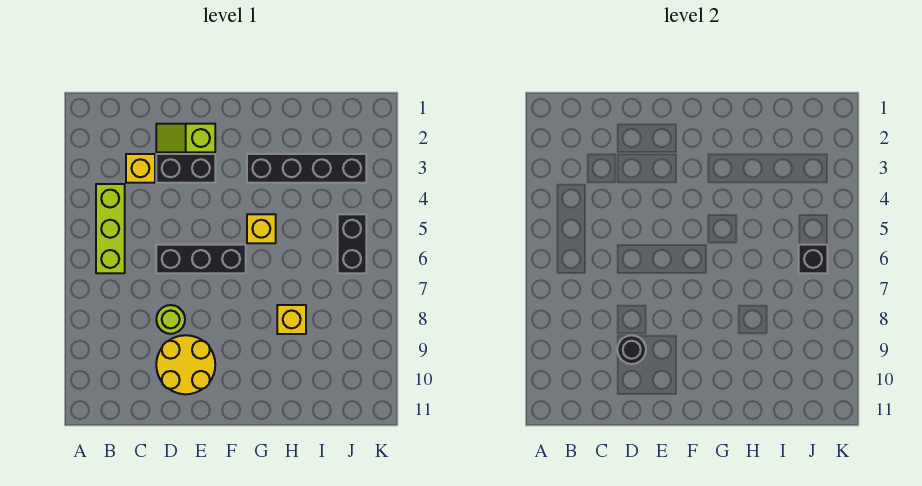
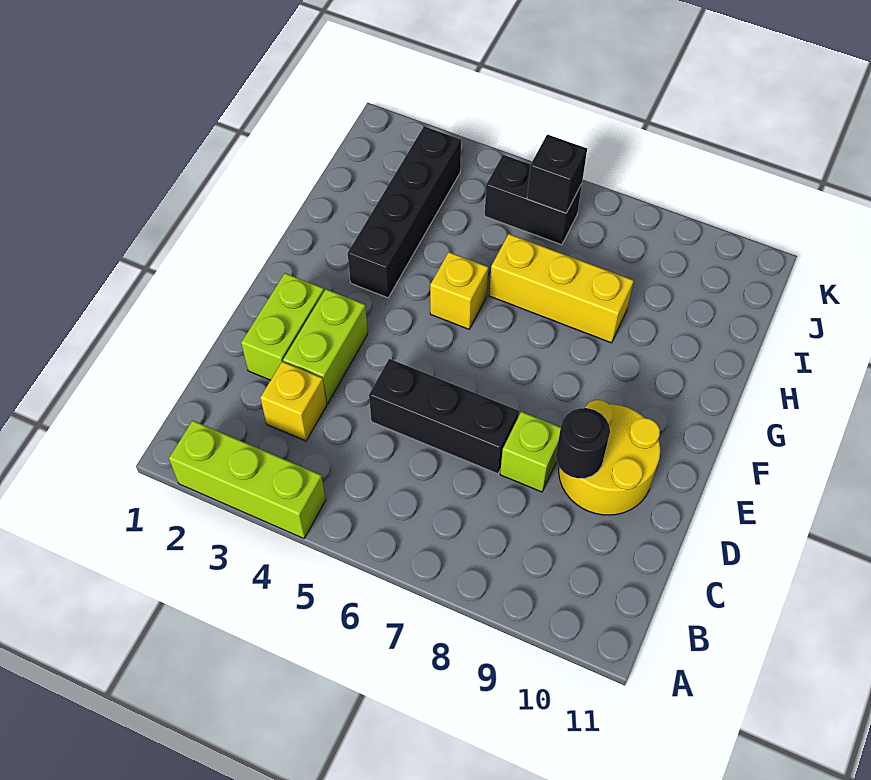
lime 1x3 brick [96,184,125,273] -> lime 1x3 brick moved to [169,421,326,538]
lime 1x2 slope [156,124,215,152] -> lime 1x2 brick [241,273,324,380]
black 1x2 brick [156,154,215,183] -> lime 1x2 brick [283,289,368,404]
black 1x3 brick [156,245,246,273] -> black 1x3 brick turned to [369,359,519,474]
lime 1x1 round brick [156,305,185,334] -> lime 1x1 brick [500,412,561,492]
yellow 1x1 brick [277,305,306,334] -> yellow 1x3 brick [489,234,634,343]

